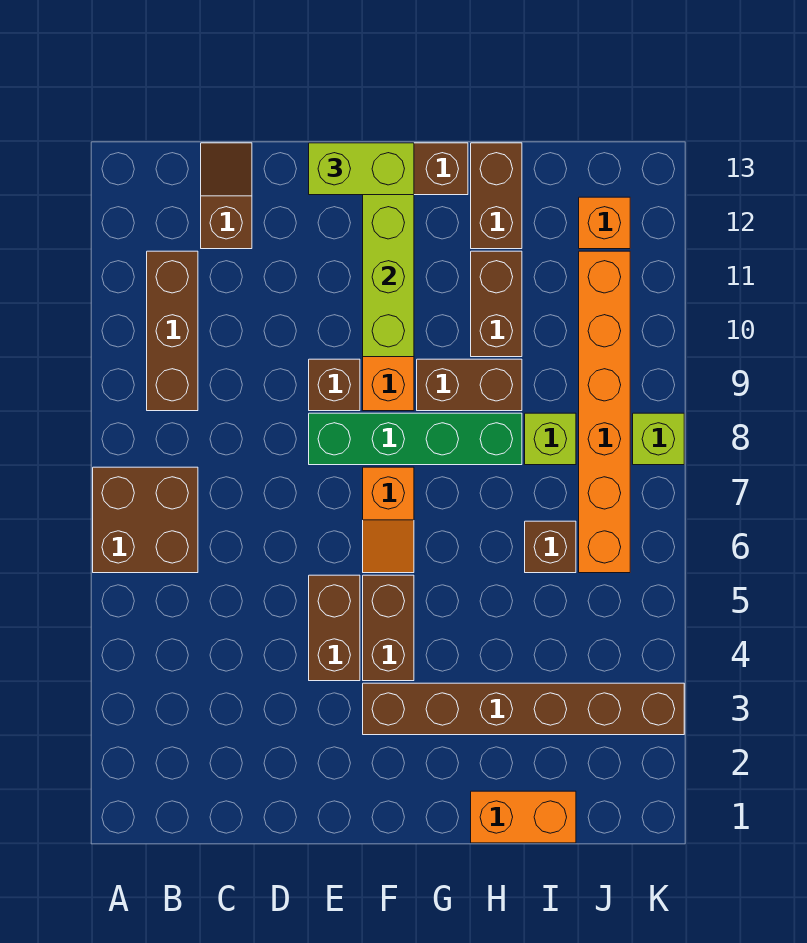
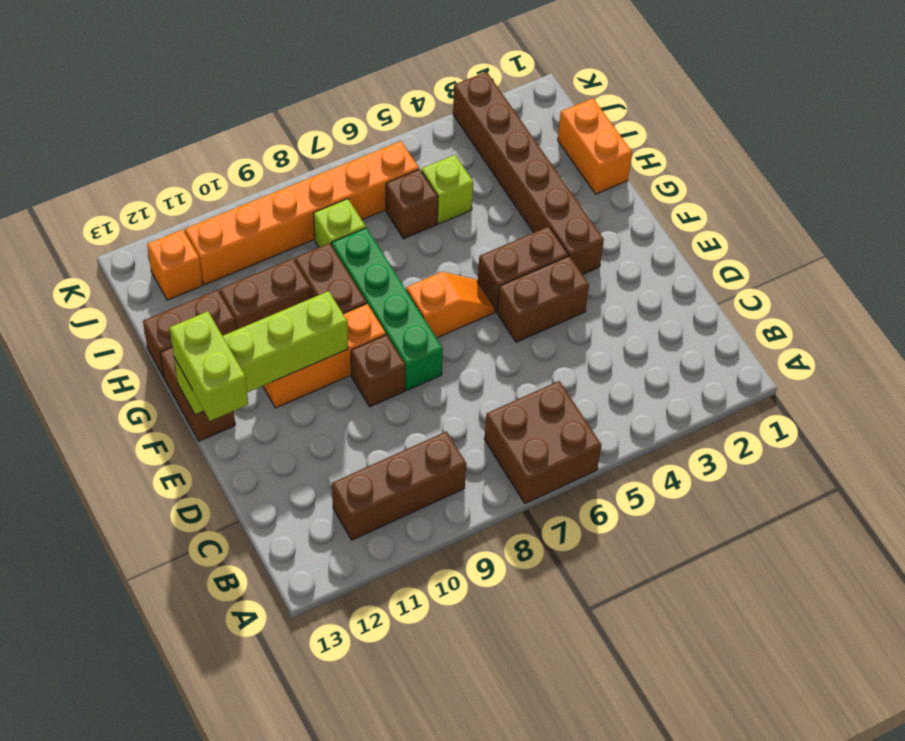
brown 1x2 slope [201,143,252,249] -> none
lime 1x1 brick [633,413,684,465] -> lime 1x1 brick moved to [422,155,473,224]

